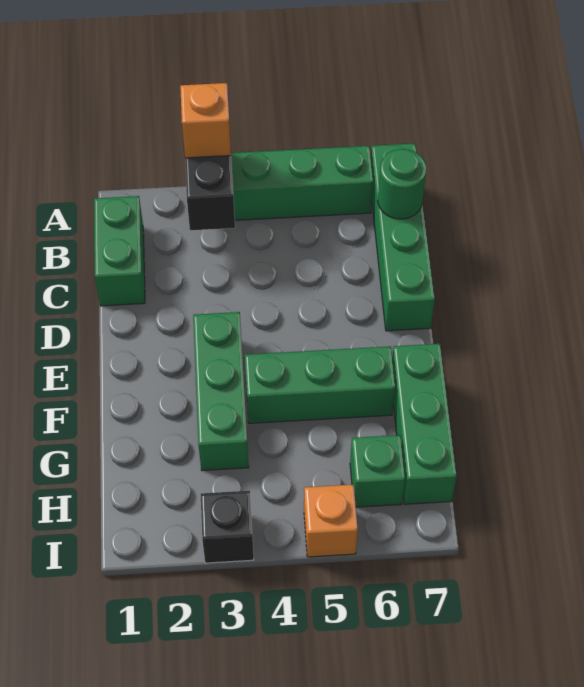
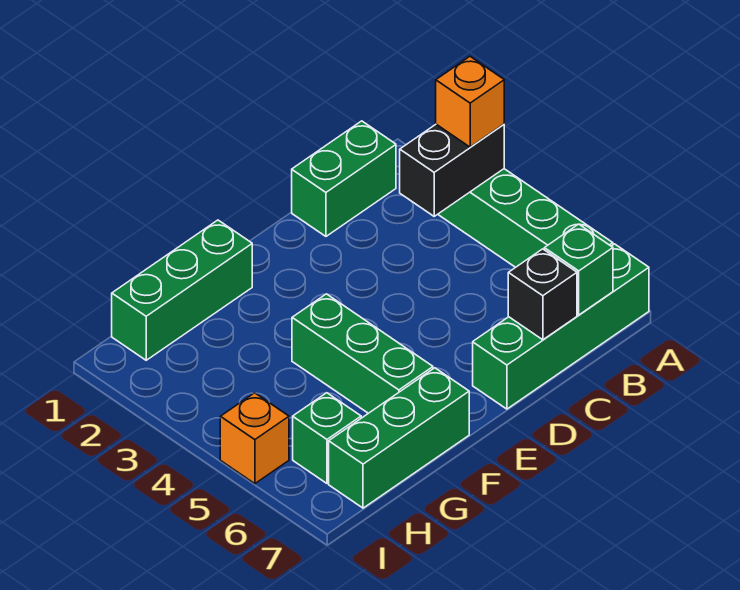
green 1x1 round brick [378,149,426,219] -> green 1x1 brick [544,224,613,315]
green 1x3 brick [193,312,249,471] -> green 1x3 brick moved to [112,220,252,360]
black 1x1 brick [201,491,254,563] -> black 1x1 brick moved to [508,249,577,340]

